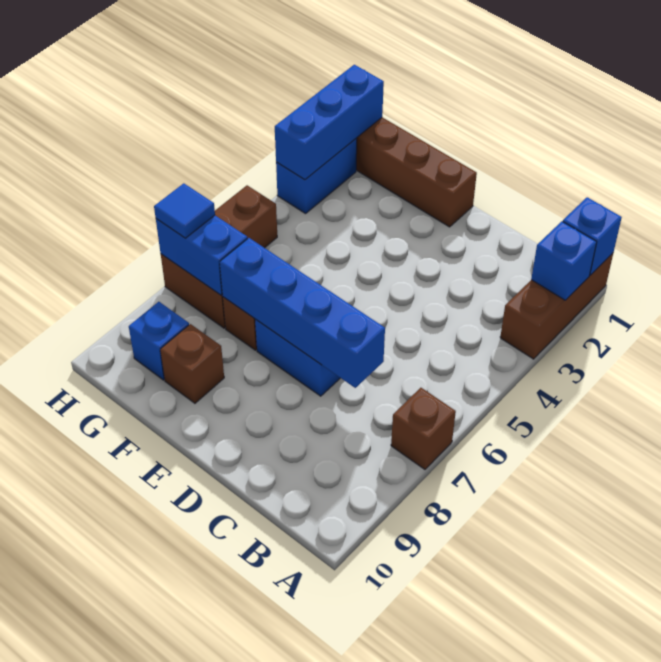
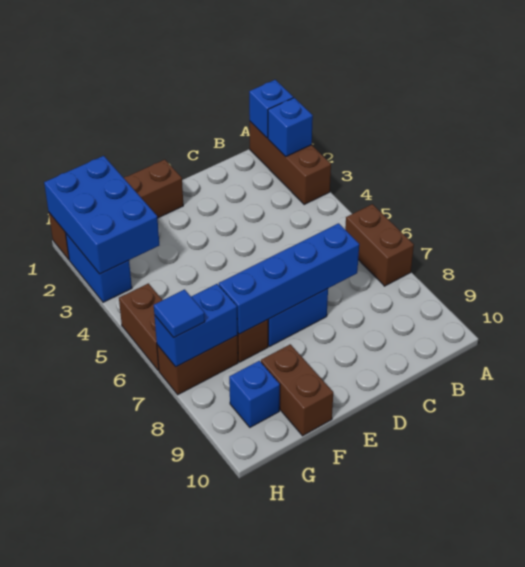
brown 1x1 brick [391,388,456,469] -> brown 1x2 brick [345,204,414,286]
brown 1x1 brick [160,324,224,403] -> brown 1x2 brick [261,344,333,436]
blue 1x3 brick [275,65,384,180] -> blue 2x3 brick [44,156,159,274]

